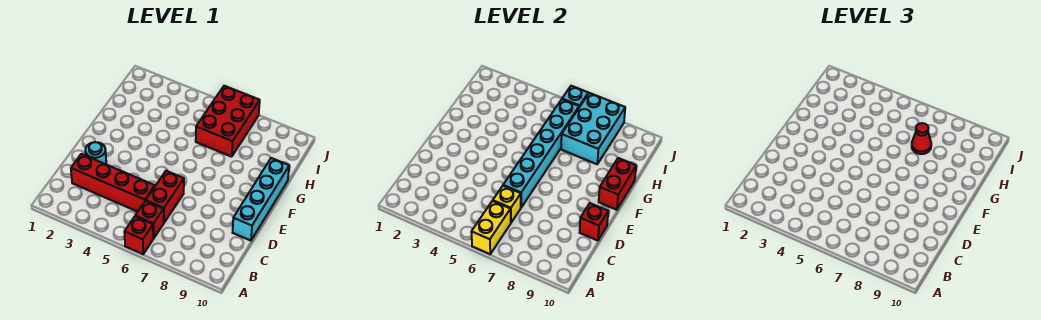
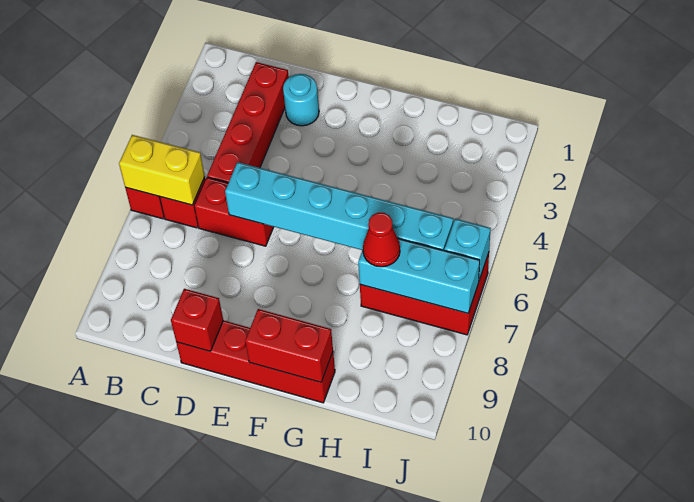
yellow 1x1 brick [493,186,521,223] -> none
cyan 1x4 brick [233,158,289,241] -> red 1x4 brick [176,320,335,403]
cyan 2x3 brick [561,93,625,164] -> cyan 1x3 brick [358,239,480,313]

